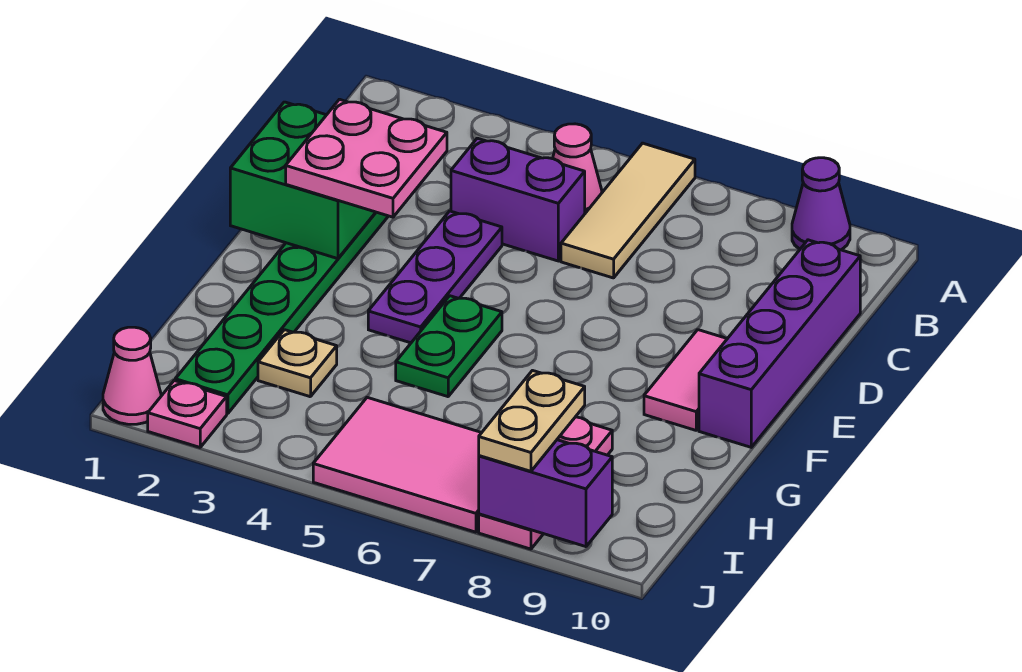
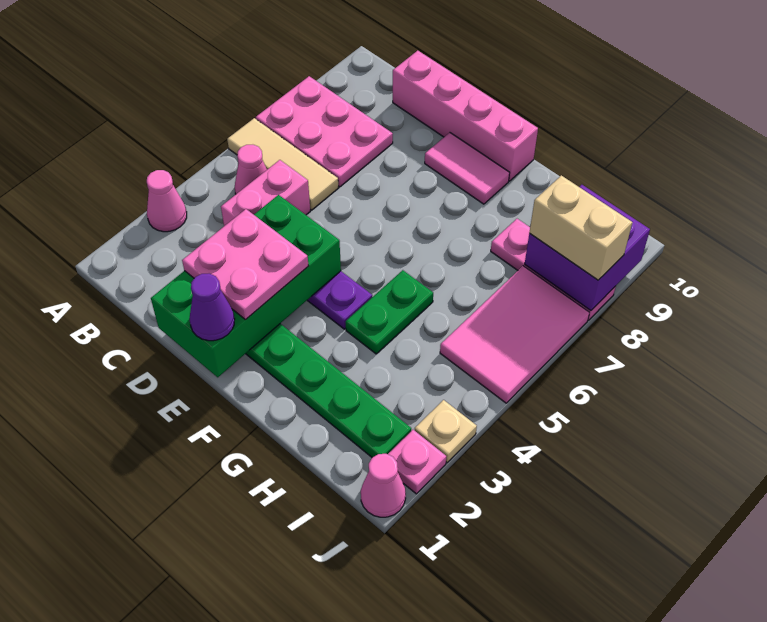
none -> pink 1x1 cone [147,170,187,232]
none -> pink 2x3 plate [256,76,393,187]
purple 1x1 cone [792,158,850,250] -> purple 1x1 cone moved to [190,274,235,341]
purple 1x2 brick [451,138,585,261] -> pink 1x2 brick [221,160,310,226]
purple 1x4 brick [699,240,860,447] -> pink 1x4 brick [393,51,538,181]
green 2x2 brick [230,102,376,259] -> green 2x4 brick [151,195,341,377]
green 1x2 plate [396,296,502,397] -> green 1x2 plate turned to [346,270,433,354]
tan 1x1 plate [258,330,337,397] -> tan 1x1 plate moved to [415,400,477,463]
tan 1x2 plate [479,371,585,471] -> tan 1x2 brick [529,175,632,280]
purple 1x2 brick [479,440,612,547] -> purple 2x2 brick [525,185,650,311]

